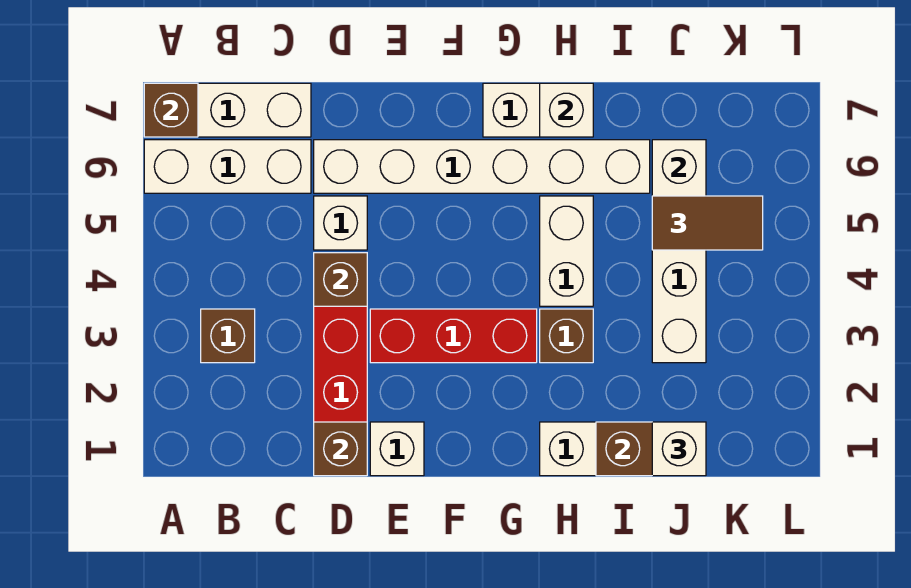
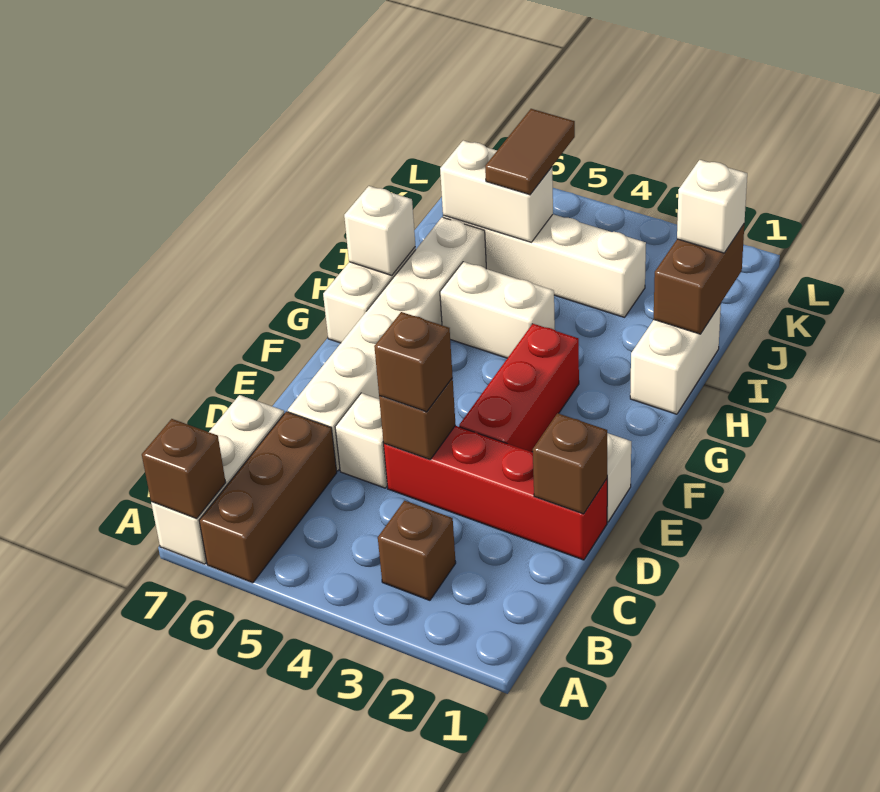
white 1x3 brick [144,140,311,193] -> brown 1x3 brick [199,411,337,583]
brown 1x1 brick [540,309,593,363] -> brown 1x1 brick moved to [374,312,453,412]

